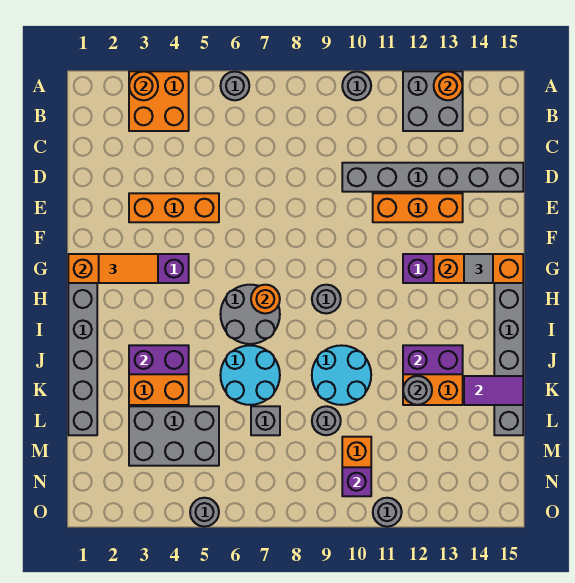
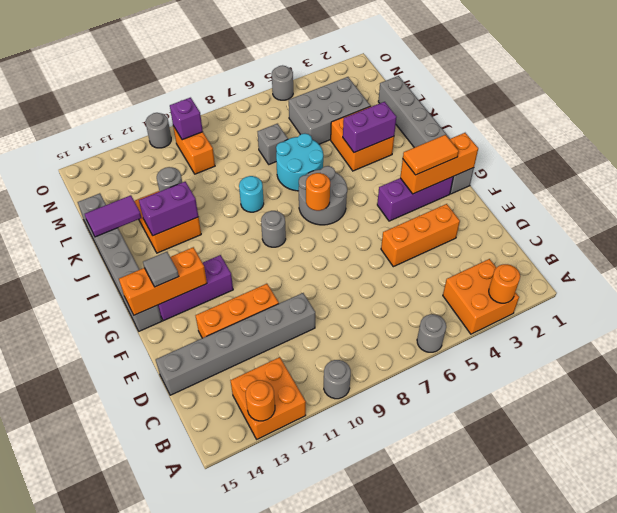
grey 2x2 brick [403,71,463,131] -> orange 2x2 brick [231,357,306,439]
cyan 2x2 round brick [312,345,371,405] -> cyan 1x1 round brick [239,176,264,212]
grey 1x1 round brick [312,406,341,435] -> none

